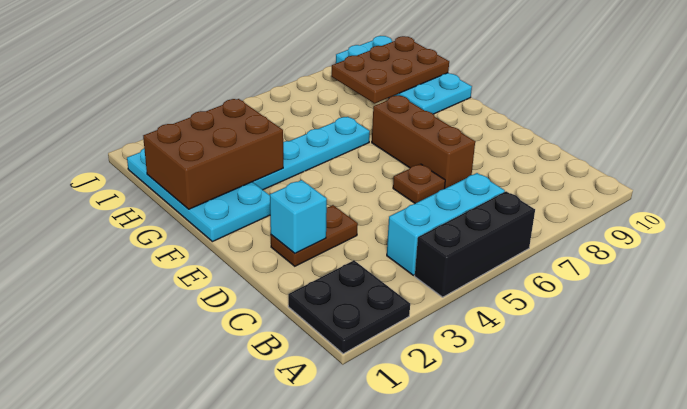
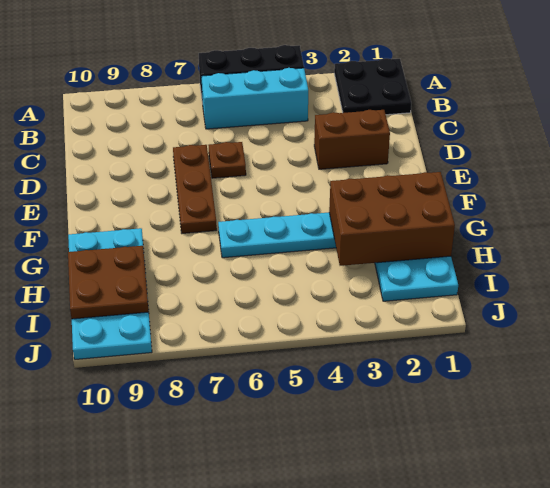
brown 1x2 plate [271,205,358,266] -> brown 1x2 brick [314,110,390,169]
cyan 1x1 brick [270,180,327,253] -> none
brown 1x3 brick [372,96,475,188] -> brown 1x3 plate [173,145,217,233]
brown 2x3 plate [331,36,449,103] -> brown 2x2 plate [68,246,149,319]

